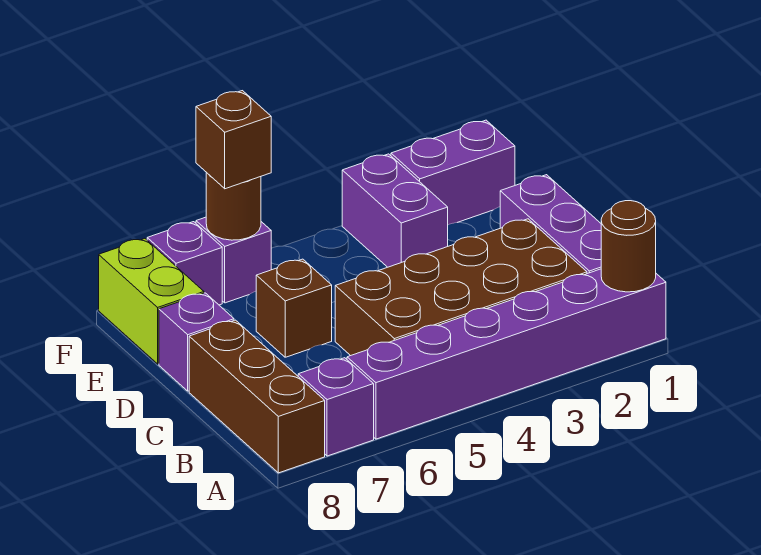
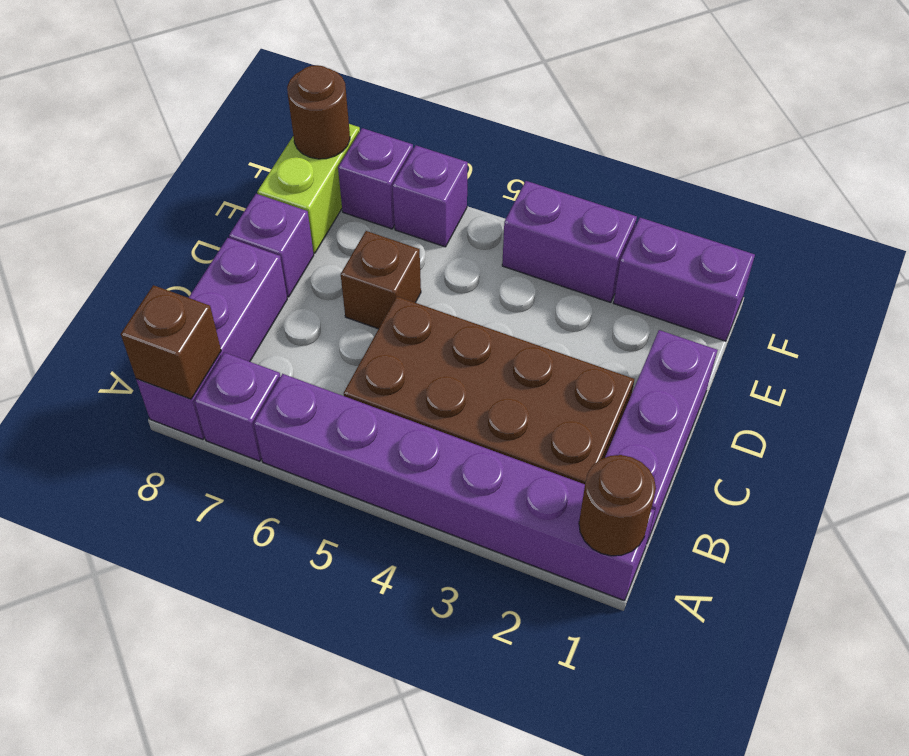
brown 1x3 brick [189,320,325,473] -> purple 1x3 brick [136,238,287,440]
purple 1x2 brick [342,154,448,267] -> purple 1x2 brick turned to [502,181,637,302]
brown 1x1 round brick [206,172,261,240] -> brown 1x1 round brick moved to [287,65,350,159]
brown 1x1 brick [196,91,271,189] -> brown 1x1 brick moved to [121,285,221,399]

